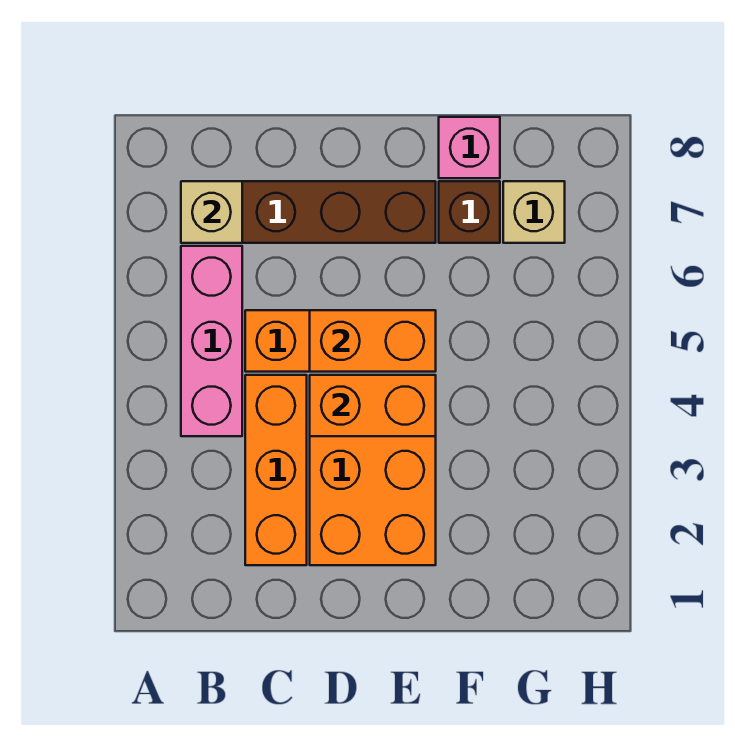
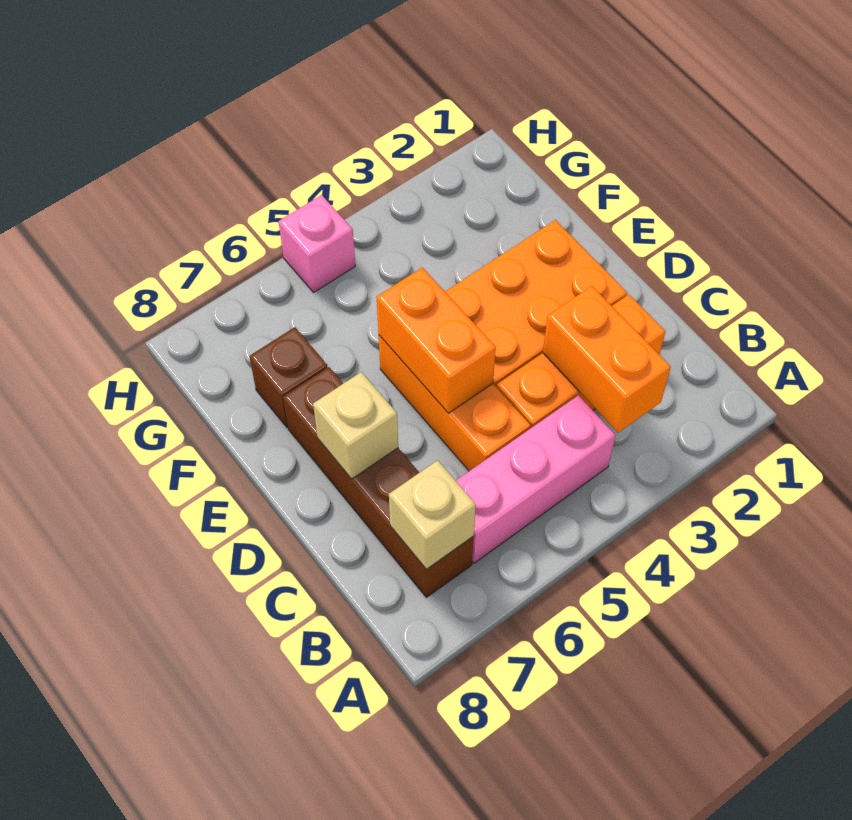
orange 1x2 brick [310,375,436,436] -> orange 1x2 brick moved to [543,286,671,433]
pink 1x1 brick [439,117,500,178] -> pink 1x1 brick moved to [279,195,355,292]
tan 1x1 brick [503,181,565,243] -> tan 1x1 brick moved to [313,372,398,479]

